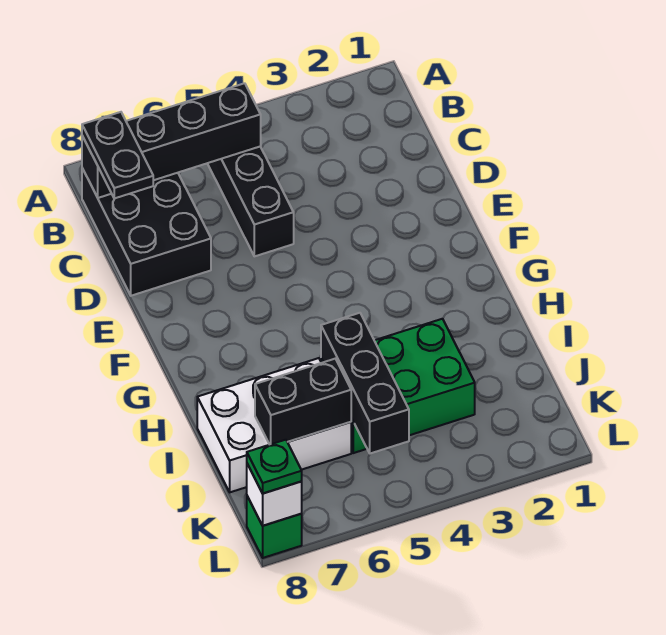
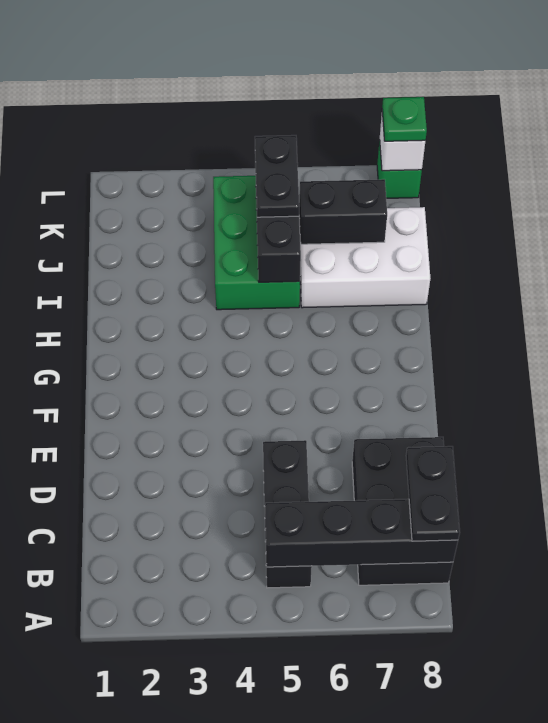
green 2x3 brick [321,319,475,453] -> green 2x3 brick turned to [213,176,300,310]
none -> black 1x2 plate [255,135,299,217]

